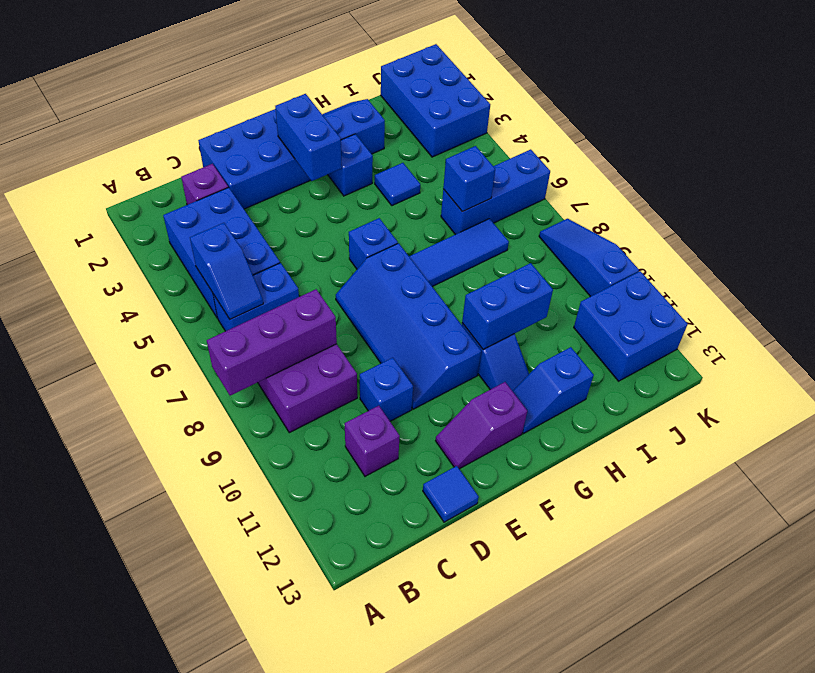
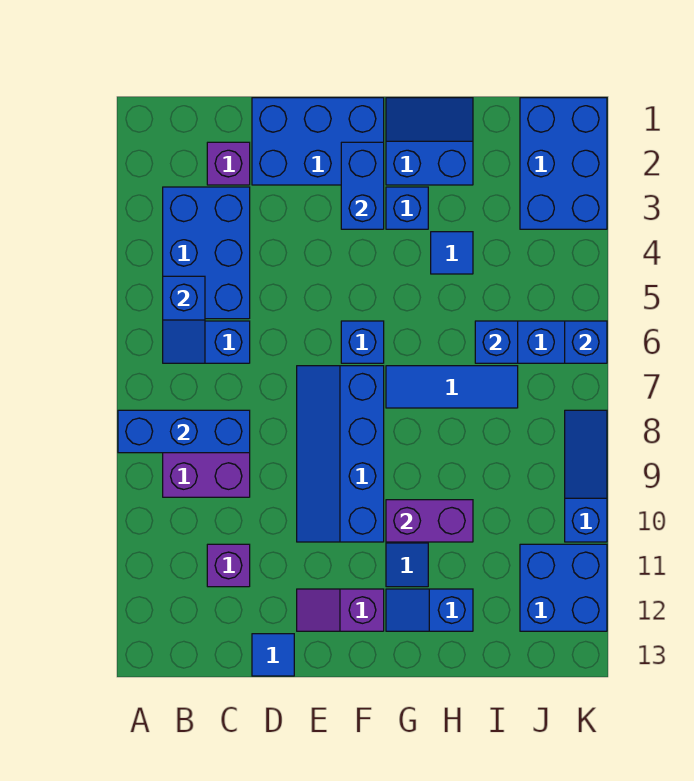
purple 1x3 brick [207,289,337,396] -> blue 1x3 brick [118,410,250,453]
blue 1x1 brick [360,358,413,421] -> blue 1x1 brick moved to [565,321,607,363]
blue 1x2 brick [462,263,553,350] -> purple 1x2 brick [386,500,473,542]

